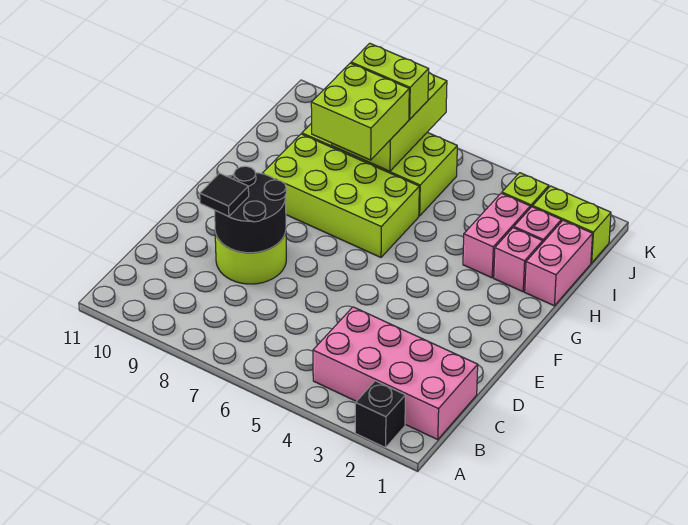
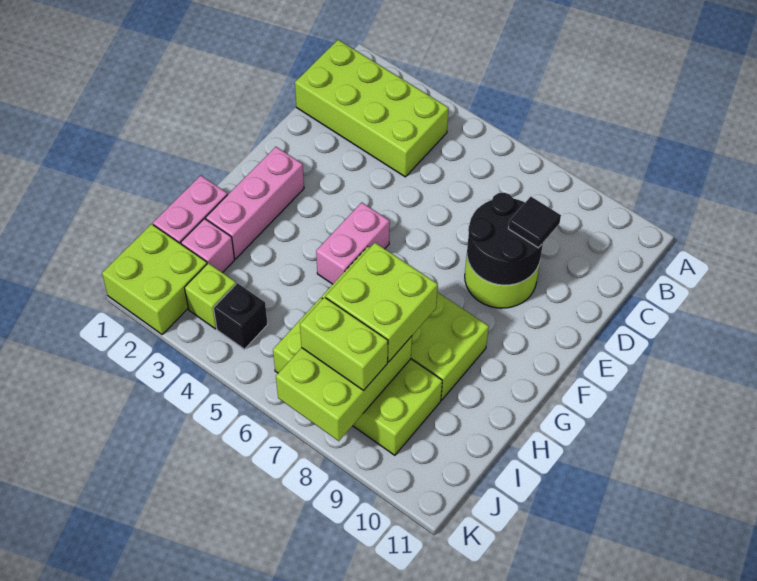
black 1x1 brick [355,381,405,448] -> black 1x1 brick moved to [214,283,268,349]
pink 2x4 brick [313,307,478,440] -> lime 2x4 brick [295,40,449,177]
pink 1x1 brick [494,228,543,292] -> pink 1x3 brick [206,147,304,259]
pink 1x2 brick [463,193,530,278] -> pink 1x2 brick moved to [316,202,390,284]
lime 1x2 brick [533,186,611,263] -> lime 2x2 brick [102,224,207,334]

